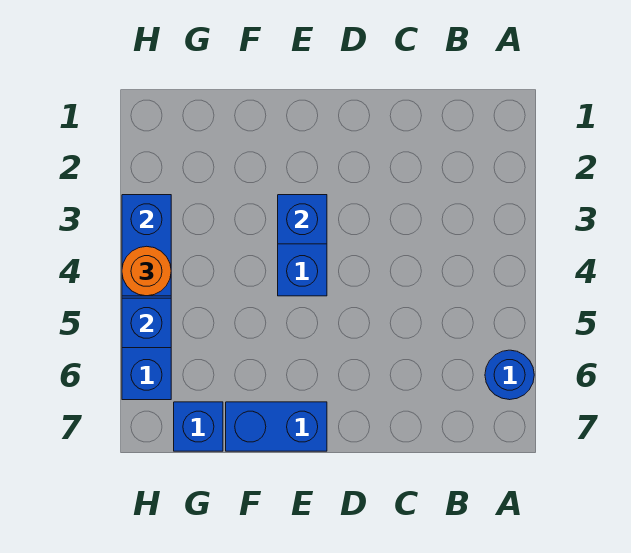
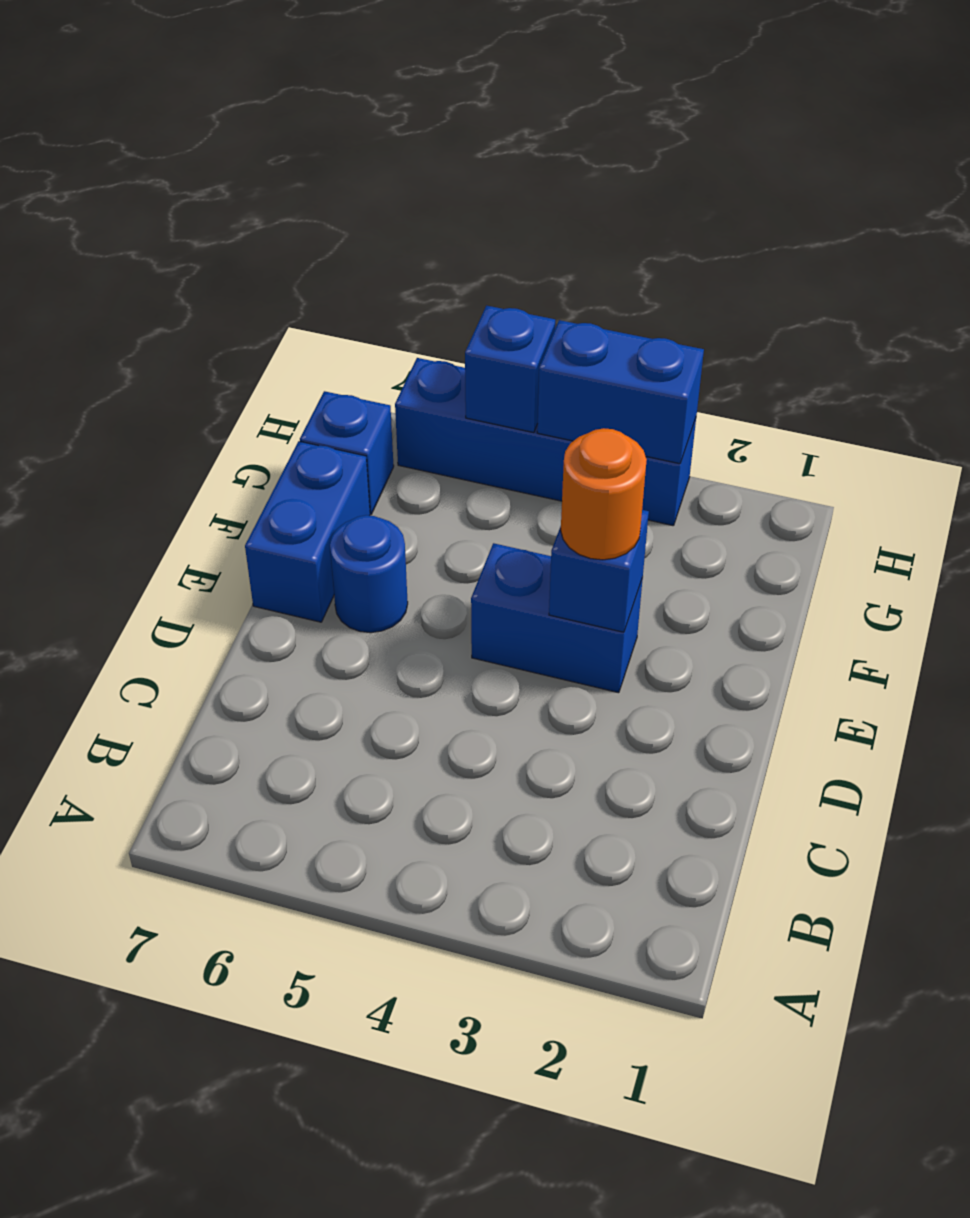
blue 1x1 round brick [485,350,534,400] -> blue 1x1 round brick moved to [330,515,408,633]
orange 1x1 round brick [122,246,171,296] -> orange 1x1 round brick moved to [561,428,647,560]

